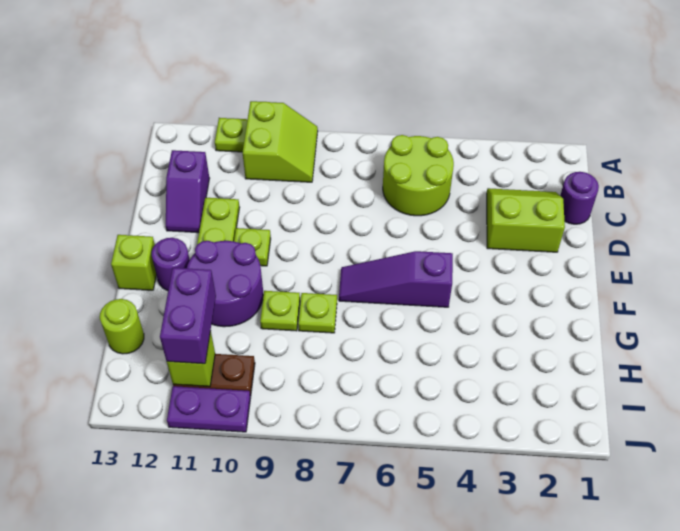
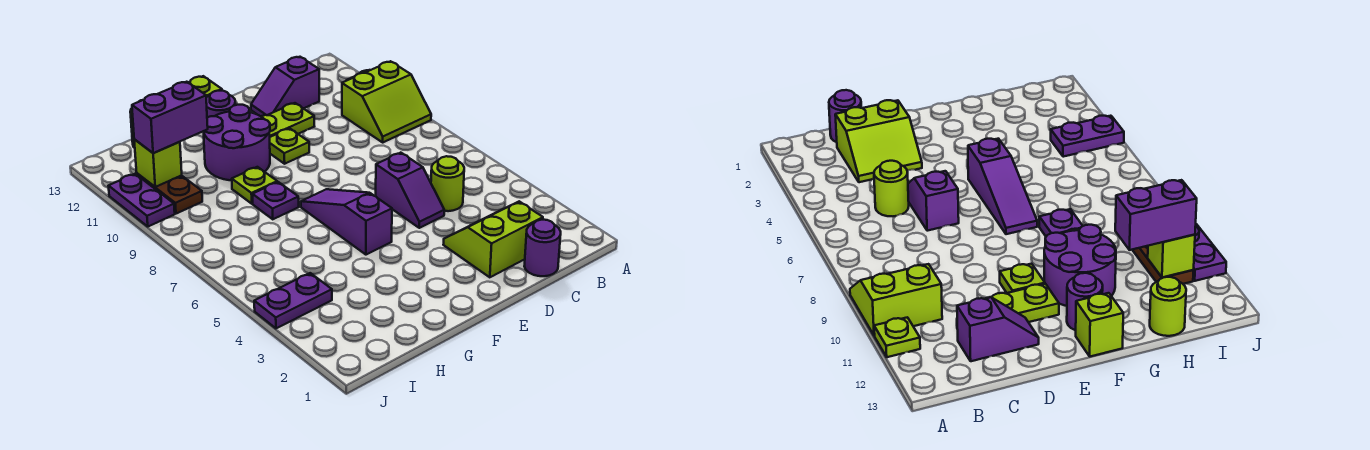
lime 2x2 round brick [383,135,454,216] -> lime 1x1 round brick [431,156,464,211]
lime 2x2 slope [487,188,565,252] -> lime 2x2 slope turned to [443,201,543,277]
none -> purple 1x2 slope [376,153,444,228]
lime 1x1 plate [298,293,337,333] -> purple 1x1 plate [252,182,299,219]
none -> purple 1x2 plate [254,273,332,328]

